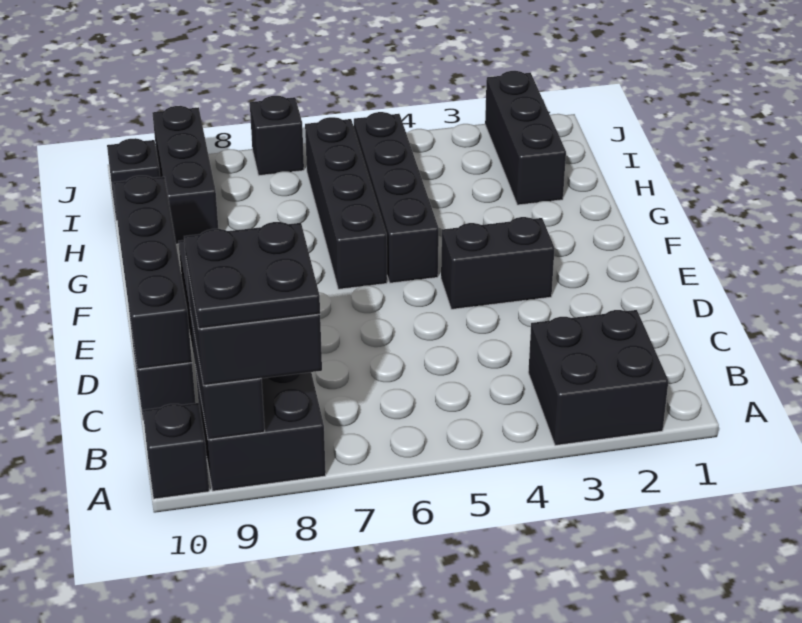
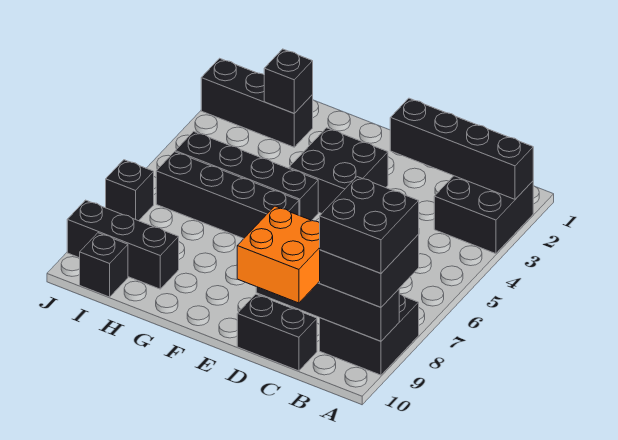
black 2x2 plate [184,222,320,329] -> black 2x2 brick [320,177,419,273]
black 1x1 brick [143,403,209,499] -> black 1x1 brick moved to [264,49,313,113]
none -> orange 2x2 brick [237,206,320,303]
black 1x4 brick [113,176,192,369] -> black 1x4 brick moved to [390,98,533,199]
black 1x2 brick [441,217,555,309] -> black 2x2 brick [289,128,388,213]

